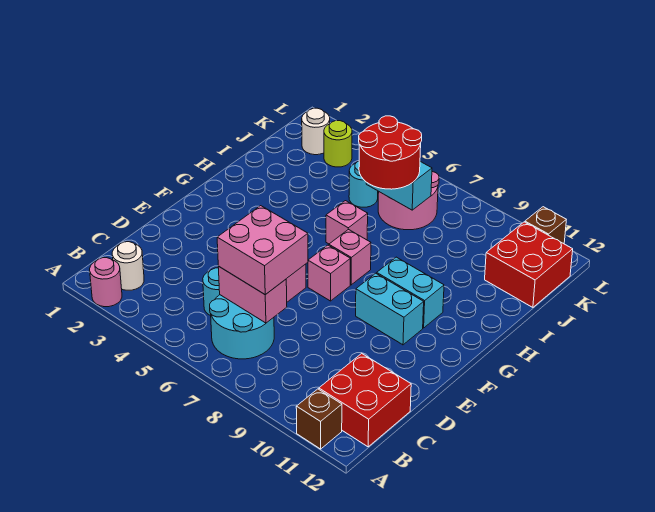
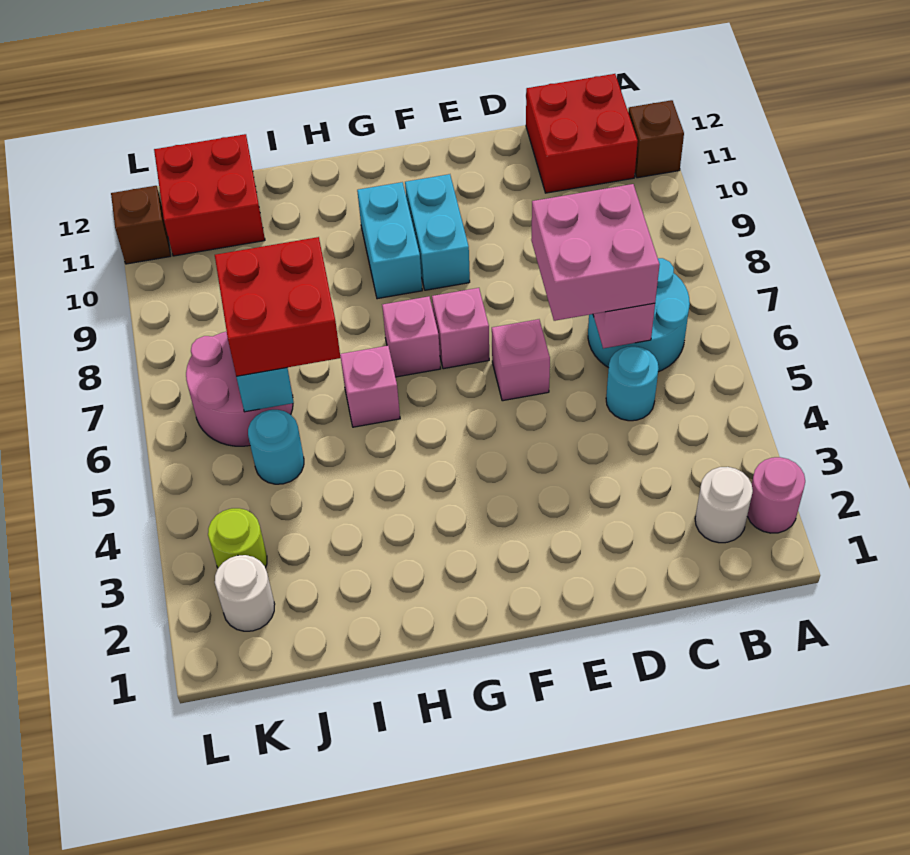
red 2x2 round brick [359,116,422,189] -> red 2x2 brick [215,237,341,376]

